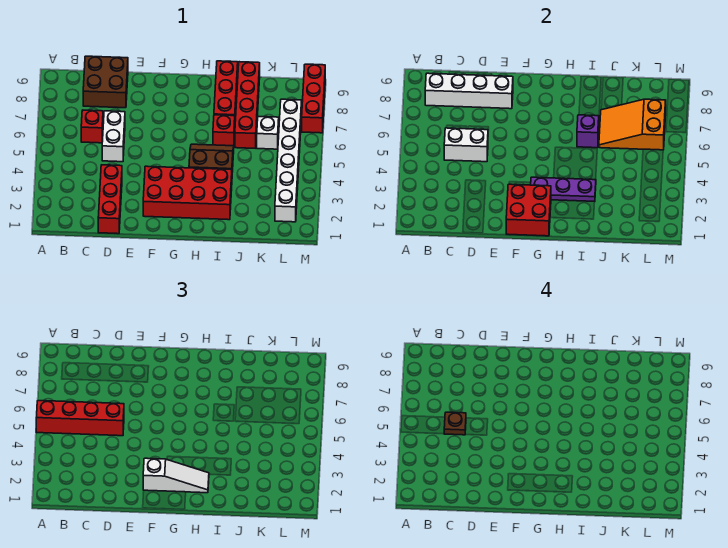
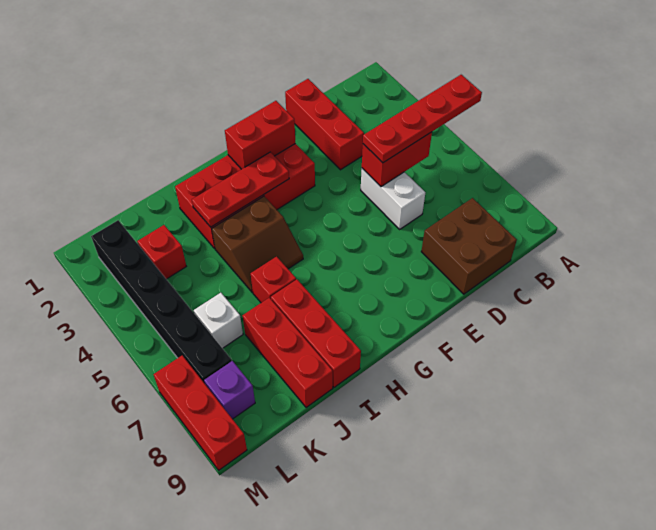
red 1x4 brick [36,401,124,436] -> red 1x4 plate [363,75,482,163]
white 1x4 brick [425,73,513,109] -> none
white 1x2 brick [444,128,488,162] -> red 1x2 brick [362,132,432,187]
brown 1x1 plate [444,412,466,435] -> none
red 1x1 brick [81,110,103,143] -> red 1x1 brick moved to [137,225,186,279]
red 2x2 brick [506,184,551,236] -> red 1x2 brick [225,101,295,169]
white 1x3 slope [143,458,209,493] -> none
purple 1x3 plate [531,177,596,201] -> red 1x3 plate [192,152,289,227]
purple 1x1 brick [577,115,599,148] -> purple 1x1 brick moved to [204,361,255,419]
red 1x4 brick [235,62,260,148] -> red 1x3 brick [243,298,333,408]
orange 2x3 slope [599,99,666,150] -> none
white 1x6 brick [275,99,302,222] -> black 1x6 brick [91,220,232,383]

